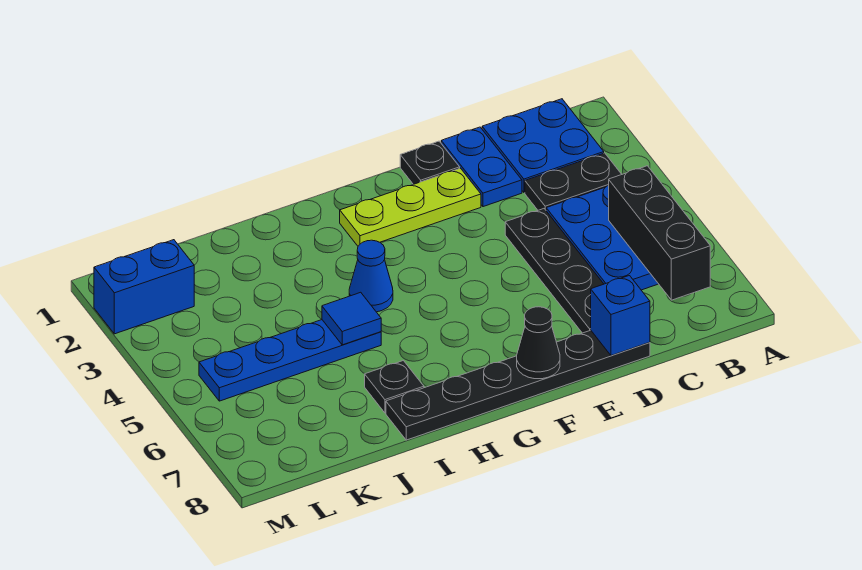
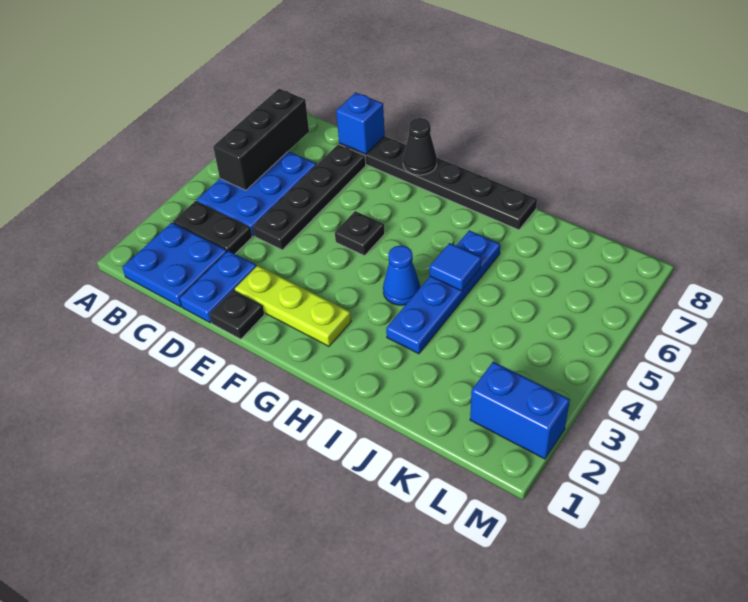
blue 1x4 plate [199,320,381,401] -> blue 1x4 plate turned to [386,230,500,354]
black 1x1 plate [365,361,424,413] -> black 1x1 plate moved to [335,211,385,256]

